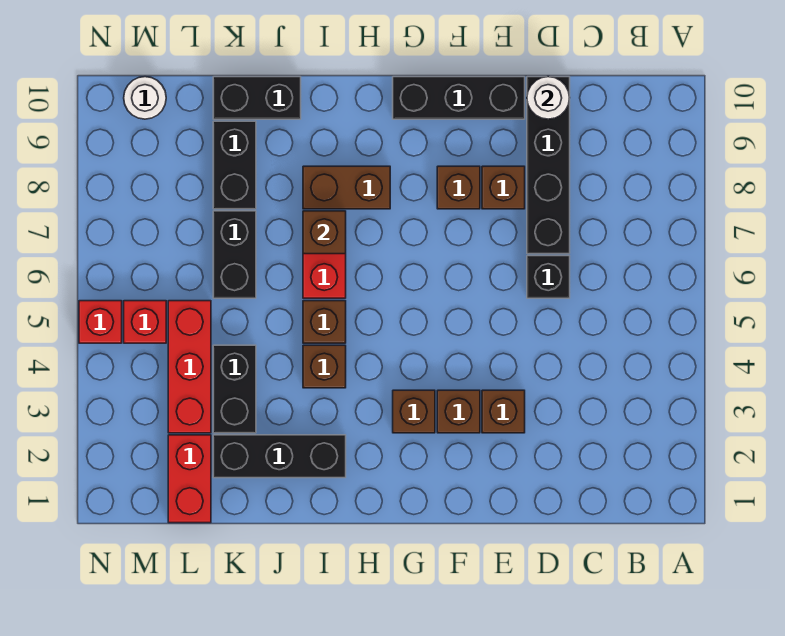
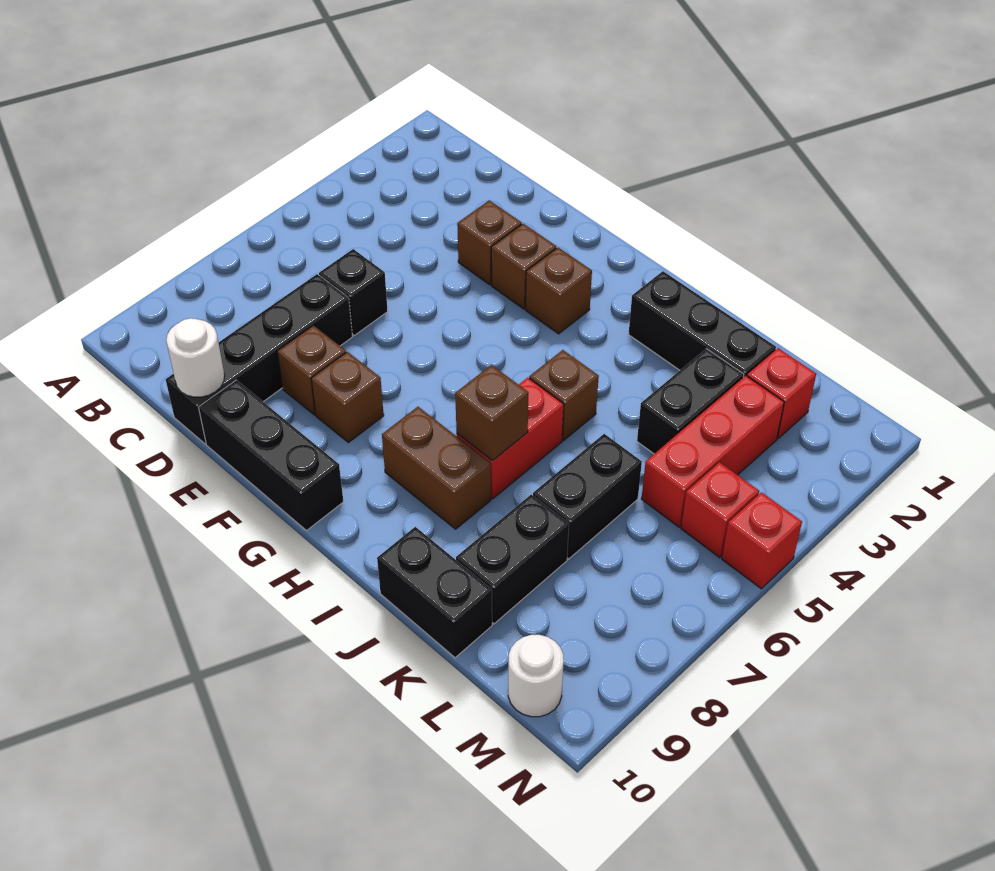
brown 1x1 brick [303,345,346,388] -> none
red 1x2 brick [168,435,211,523] -> red 1x1 brick [747,348,816,438]

